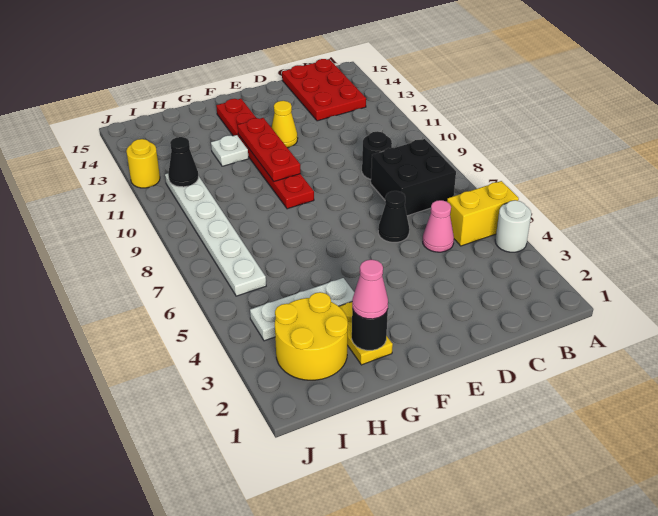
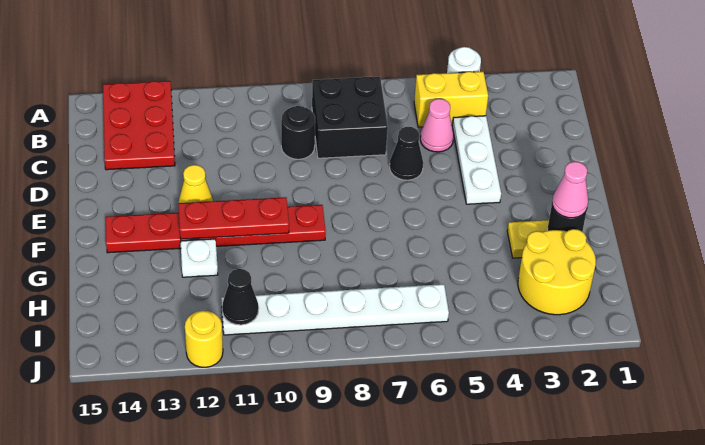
yellow 1x2 brick [447,181,519,246] -> yellow 1x2 brick turned to [414,72,488,127]
red 2x3 plate [282,59,366,121] -> red 2x3 plate turned to [103,81,175,170]
white 1x3 plate [250,278,354,341] -> white 1x3 plate moved to [453,116,501,204]

